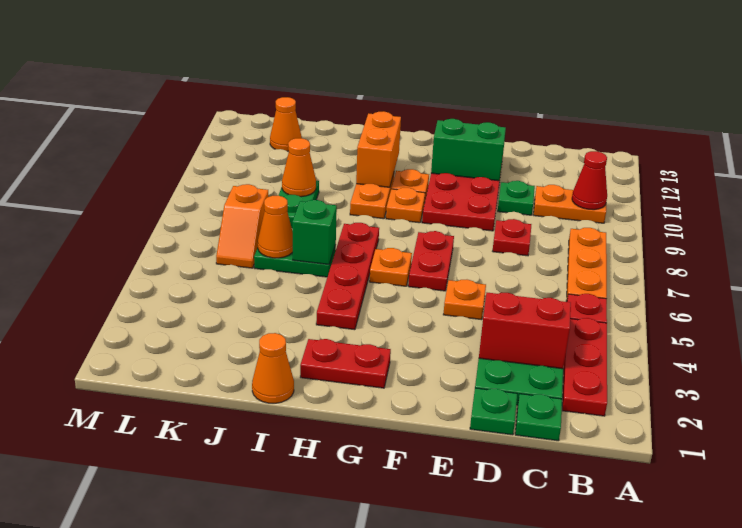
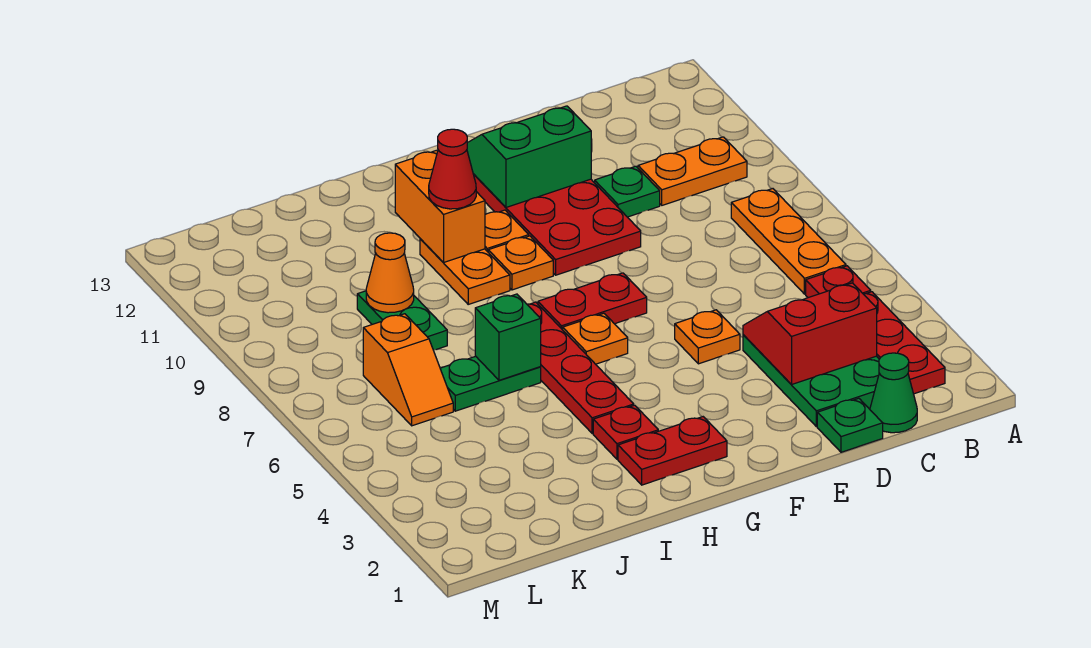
red 1x1 cone [572,151,607,210] -> red 1x1 cone moved to [429,129,476,209]
green 1x1 plate [515,394,562,441] -> green 1x1 cone [870,353,917,433]
red 1x1 plate [493,219,531,256] -> red 1x1 plate moved to [593,405,658,459]
red 1x2 plate [408,231,454,291] -> red 1x2 plate turned to [538,273,647,330]
orange 1x1 cone [252,333,294,403] -> none
orange 1x1 cone [258,196,293,258] -> none
orange 1x1 cone [270,97,302,151] -> none

